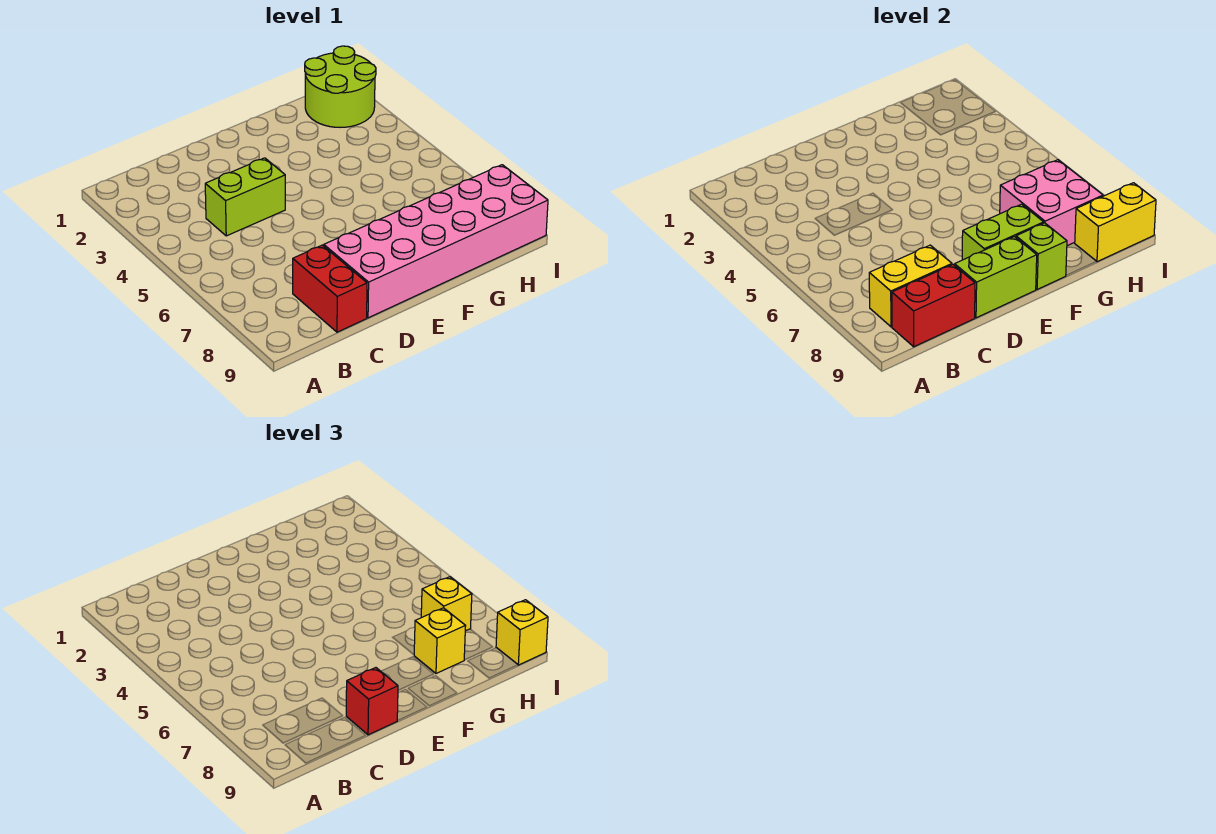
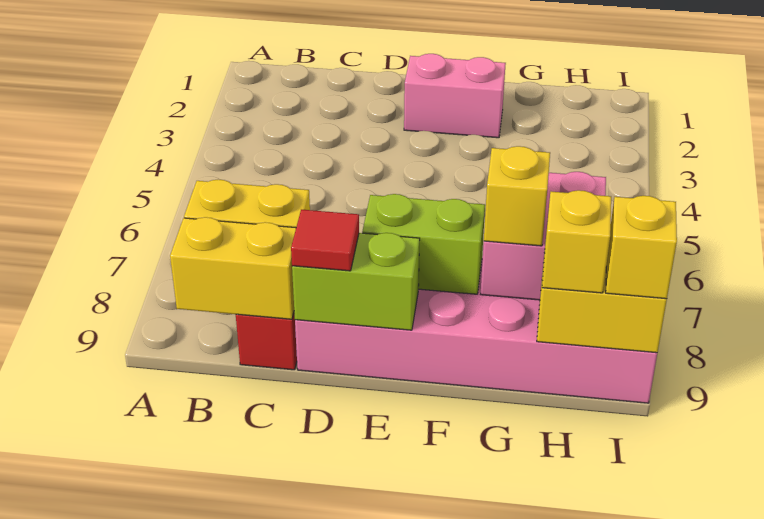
red 1x2 brick [892,265,975,347] -> yellow 1x2 brick [170,217,296,319]
lime 1x2 brick [205,158,285,236] -> none
red 1x1 brick [346,668,398,735] -> red 1x1 tile [291,209,359,271]
none -> pink 1x2 brick [404,54,506,138]
lime 1x1 brick [1016,223,1067,290] -> none
lime 2x2 round brick [305,46,376,127] -> none
yellow 1x1 brick [421,577,472,631] -> yellow 1x1 brick moved to [542,190,611,293]

